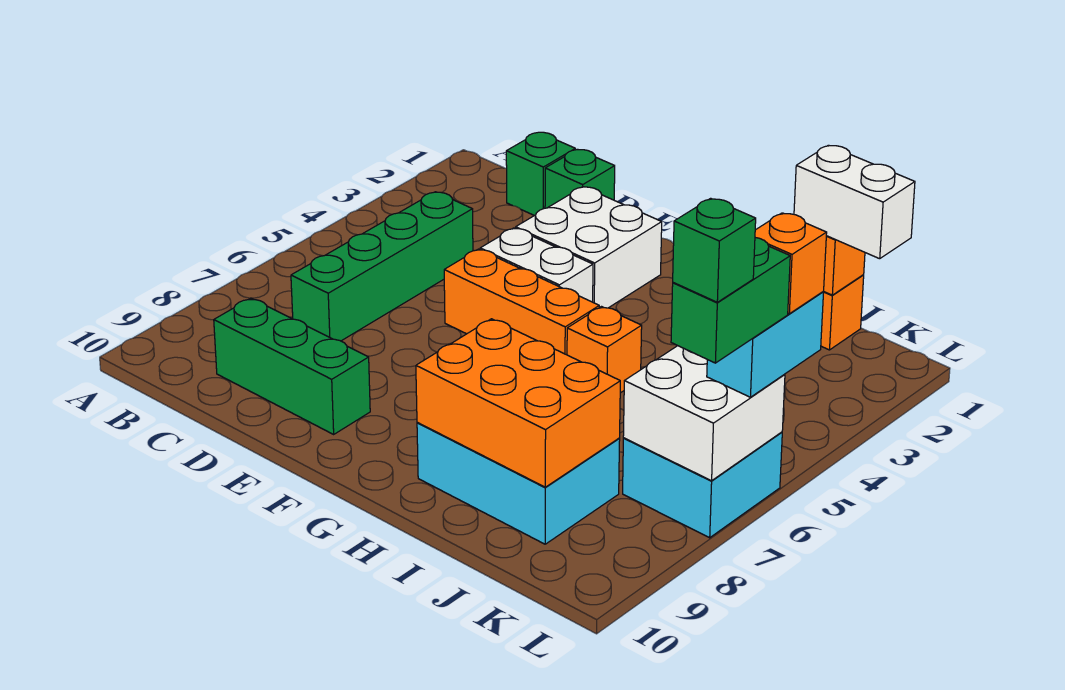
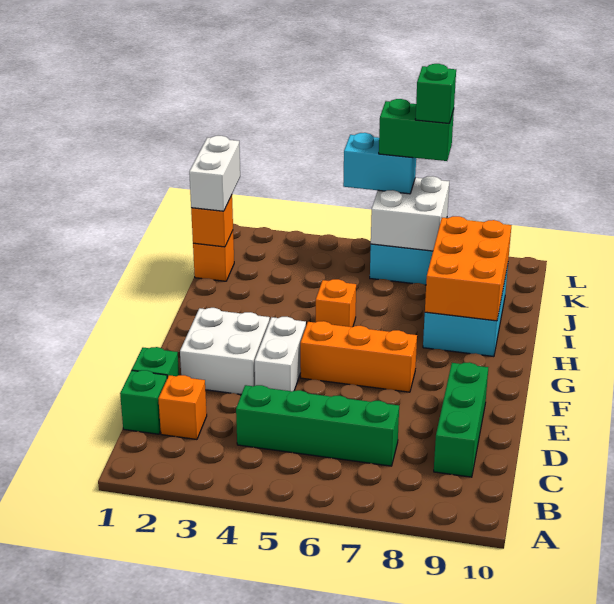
orange 1x3 brick [444,249,599,355] -> orange 1x3 brick turned to [300,321,417,392]
orange 1x1 brick [755,213,827,314] -> orange 1x1 brick moved to [158,375,207,439]

